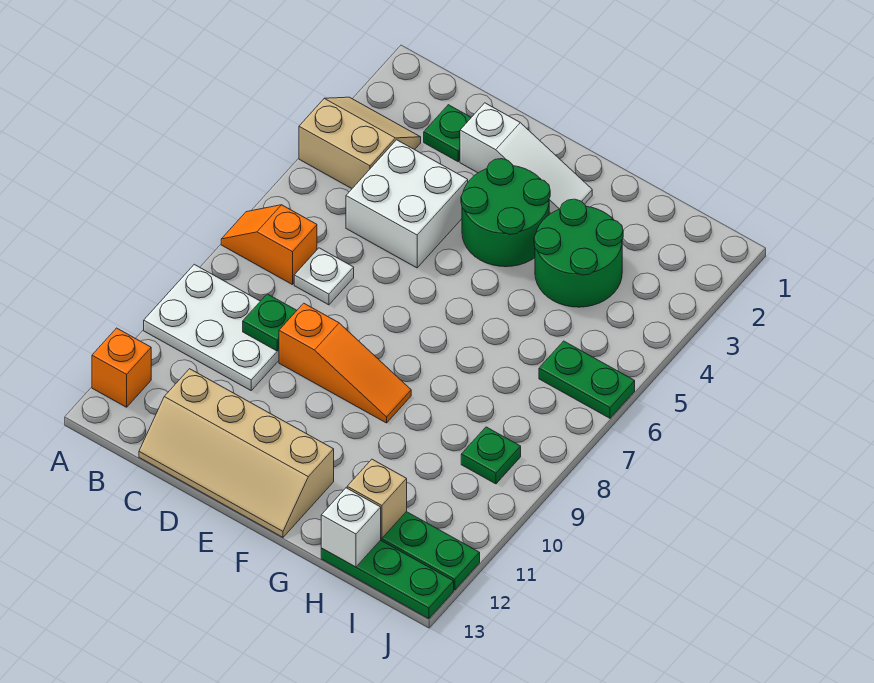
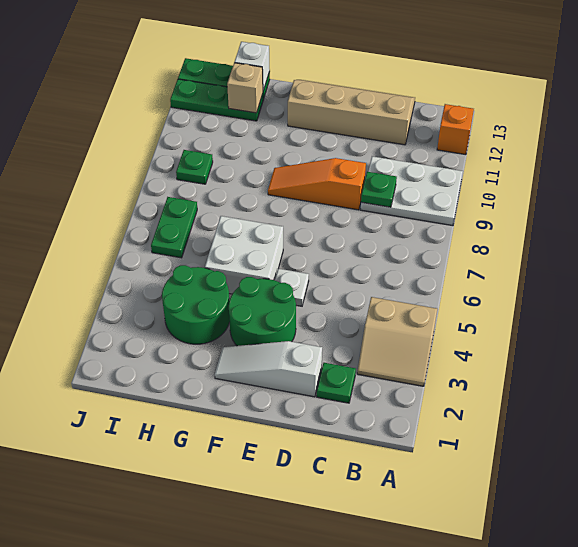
orange 1x2 slope [221,205,317,285] -> none
white 2x2 brick [346,140,468,268] -> white 2x2 brick moved to [205,216,283,294]
white 1x1 plate [294,248,354,305] -> white 1x1 plate moved to [275,269,309,306]
green 1x2 plate [539,341,635,418] -> green 1x2 plate turned to [151,197,197,258]

